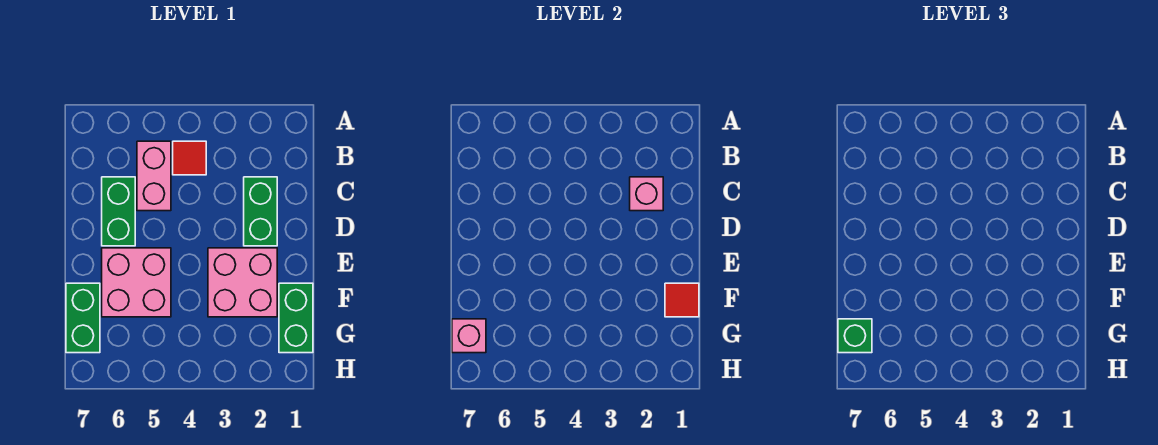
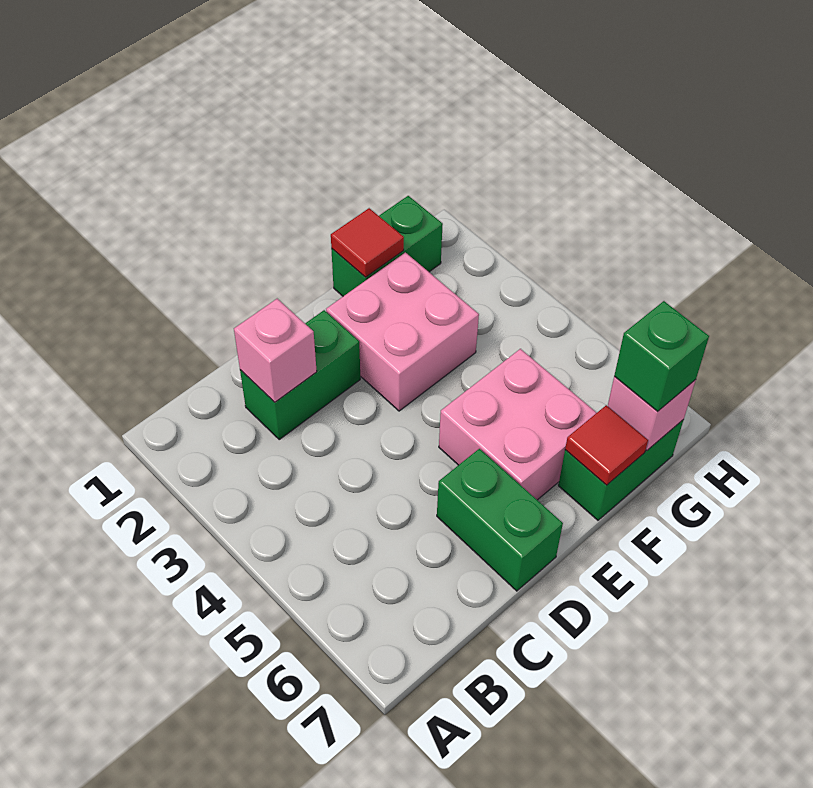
red 1x1 tile [173,141,206,175] -> red 1x1 tile moved to [565,405,648,485]
pink 1x2 brick [137,141,171,211] -> none
green 1x2 brick [102,177,135,246] -> green 1x2 brick turned to [437,449,563,591]

